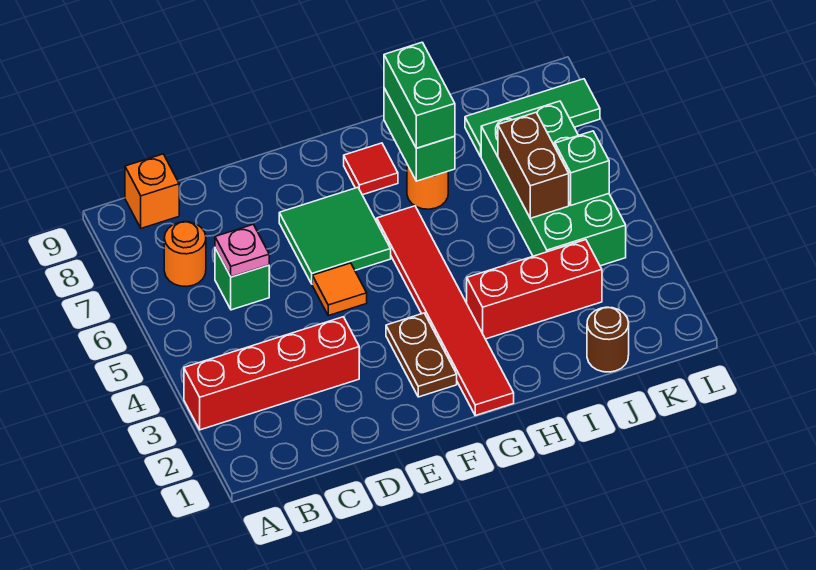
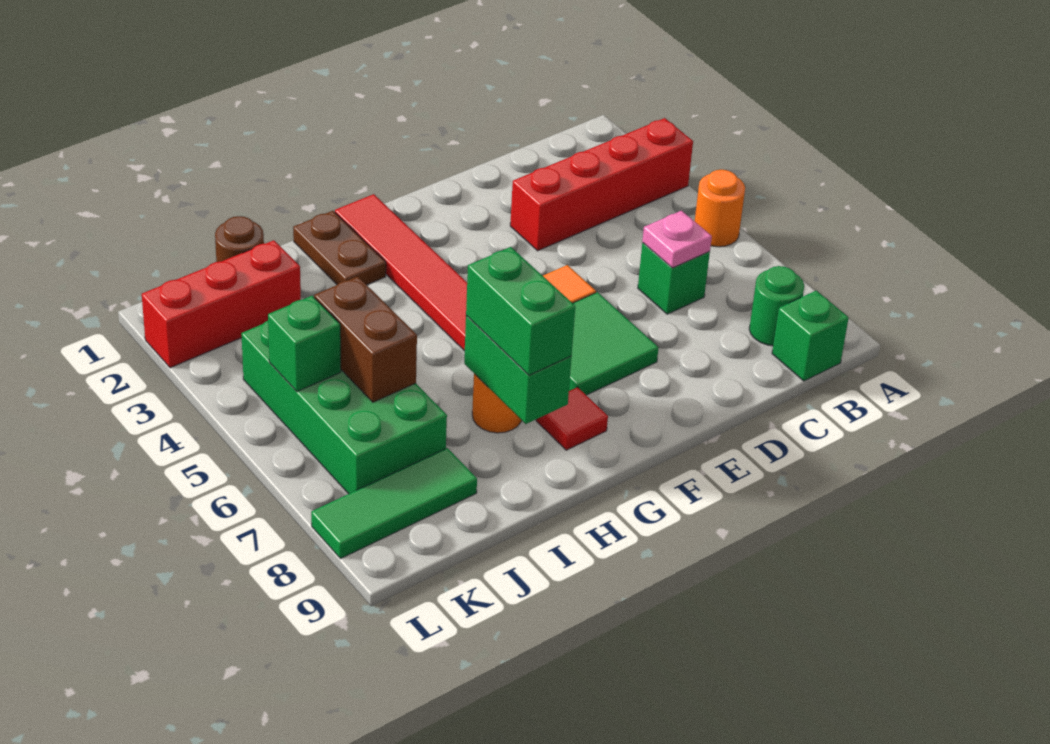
orange 1x1 round brick [164,222,206,287] -> orange 1x1 round brick moved to [695,170,745,247]
none -> green 1x1 round brick [749,266,804,346]
orange 1x1 brick [125,154,179,228] -> green 1x1 brick [772,291,849,381]
brown 1x2 plate [386,313,457,397] -> brown 1x2 plate moved to [293,211,386,285]
red 1x3 brick [467,240,602,339] -> red 1x3 brick moved to [142,240,301,368]

